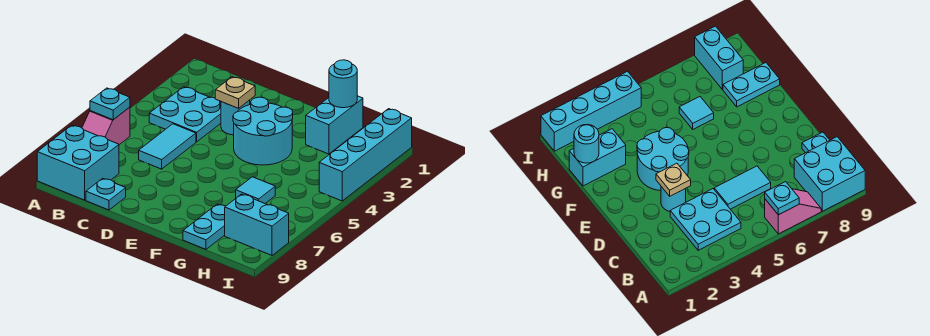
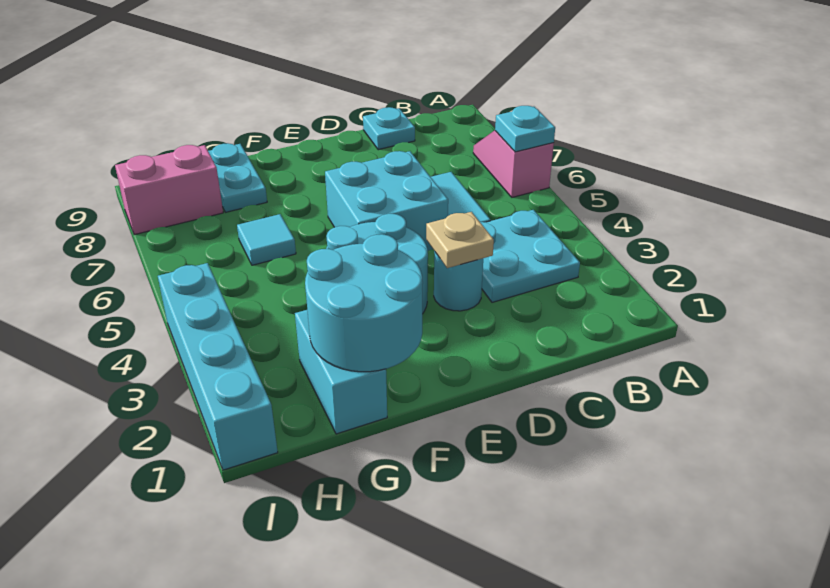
cyan 2x2 brick [37,125,119,200] -> cyan 2x2 brick moved to [325,151,448,251]
cyan 1x1 round brick [329,60,357,108] -> cyan 2x2 round brick [305,234,423,372]
cyan 1x2 brick [225,194,289,255] -> pink 1x2 brick [115,145,223,235]

